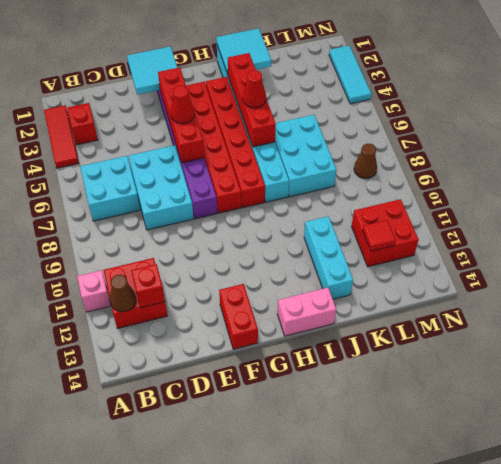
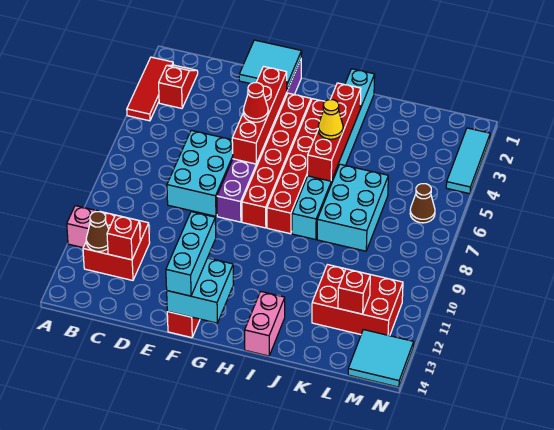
cyan 2x2 brick [80,156,140,221] -> cyan 2x2 brick moved to [167,258,234,323]
pink 1x2 brick [277,288,336,336] -> pink 1x2 brick turned to [245,291,285,356]
cyan 2x2 tile [216,28,271,75] -> cyan 2x2 tile moved to [348,330,414,387]
red 1x1 cone [243,70,266,108] -> yellow 1x1 cone [318,100,343,139]
cyan 1x3 brick [304,216,353,299] -> cyan 1x3 brick moved to [166,212,216,296]
red 2x2 brick [351,199,419,267] -> red 2x3 brick [312,265,403,336]
red 1x1 tile [363,220,396,251] -> red 1x1 brick [338,269,370,314]
brown 1x1 cone [354,144,377,179] -> brown 1x1 cone moved to [410,184,435,223]

